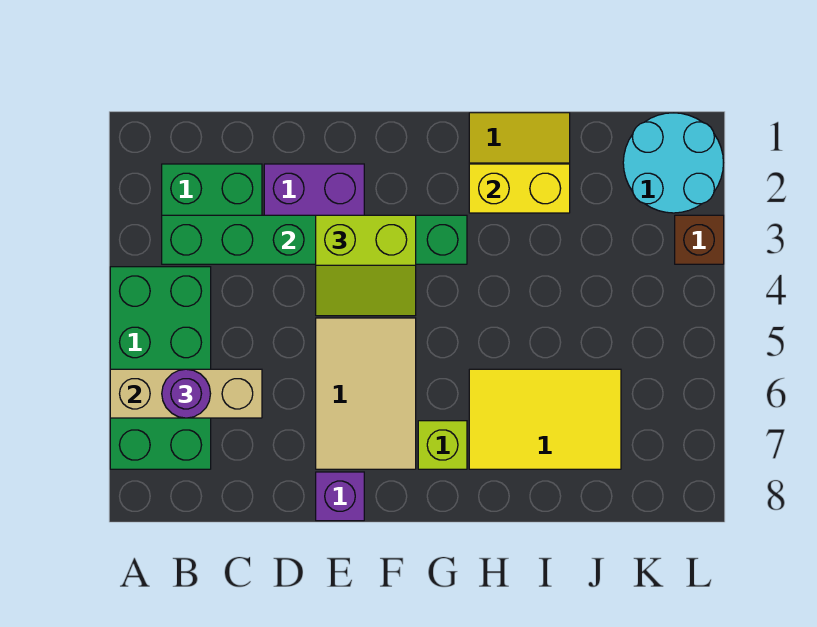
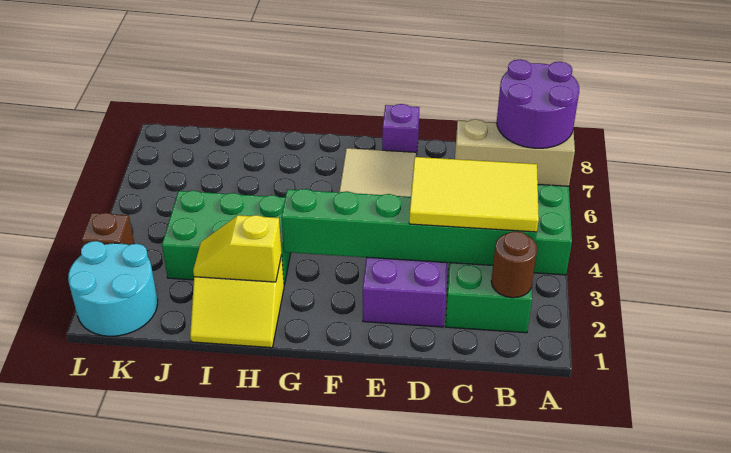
none -> brown 1x1 round brick [491,231,537,298]
purple 1x1 round brick [162,369,211,418] -> purple 2x2 round brick [497,60,579,148]
lime 2x2 slope [316,215,416,316] -> none
lime 1x1 brick [418,421,467,469] -> none
yellow 1x2 brick [469,164,570,213] -> yellow 1x2 slope [193,215,282,282]
none -> green 2x3 brick [162,190,291,285]
yellow 2x3 tile [469,369,621,469] -> yellow 2x3 tile moved to [409,157,539,232]

